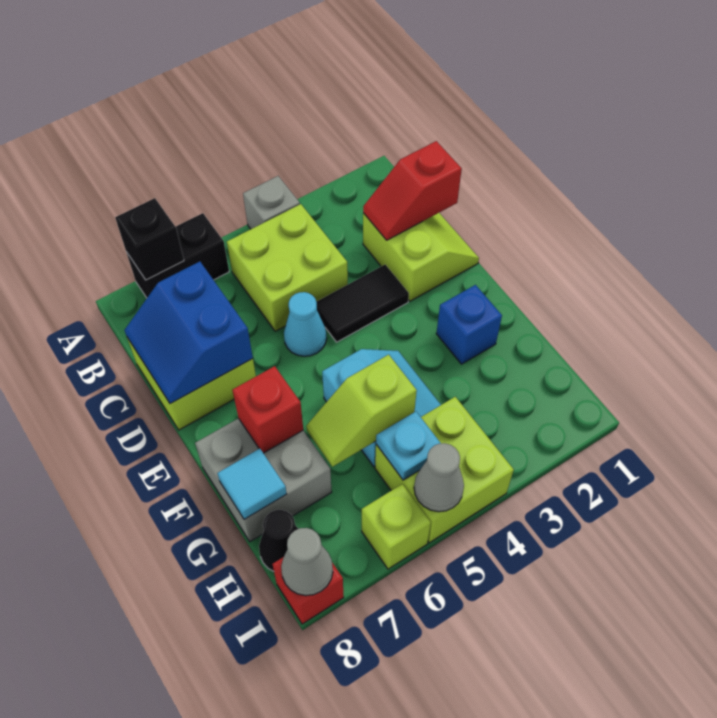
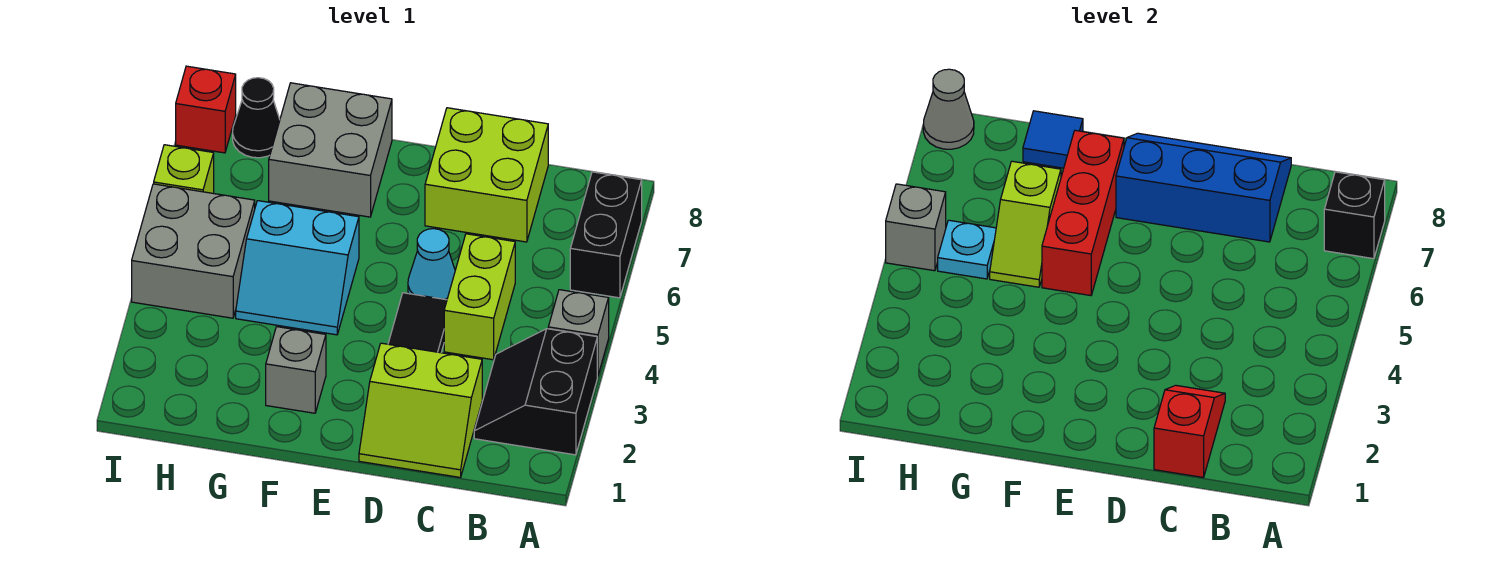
none -> black 2x2 slope [474,329,597,455]
lime 2x2 brick [227,204,348,331] -> lime 1x2 brick [444,234,515,360]
blue 2x2 slope [124,262,253,404] -> blue 2x3 slope [1116,133,1291,242]
blue 1x1 brick [436,285,502,364] -> grey 1x1 brick [266,327,326,413]
red 1x1 brick [232,366,303,453] -> red 1x3 brick [1042,130,1124,296]
lime 1x2 slope [306,355,417,467] -> lime 1x2 slope turned to [990,161,1061,287]
cyan 1x1 tile [217,449,287,519] -> blue 1x1 tile [1023,111,1083,168]
lime 2x2 brick [375,397,514,543] -> grey 2x2 brick [132,184,255,318]
grey 1x1 cone [414,443,464,512] -> grey 1x1 brick [886,184,946,271]

